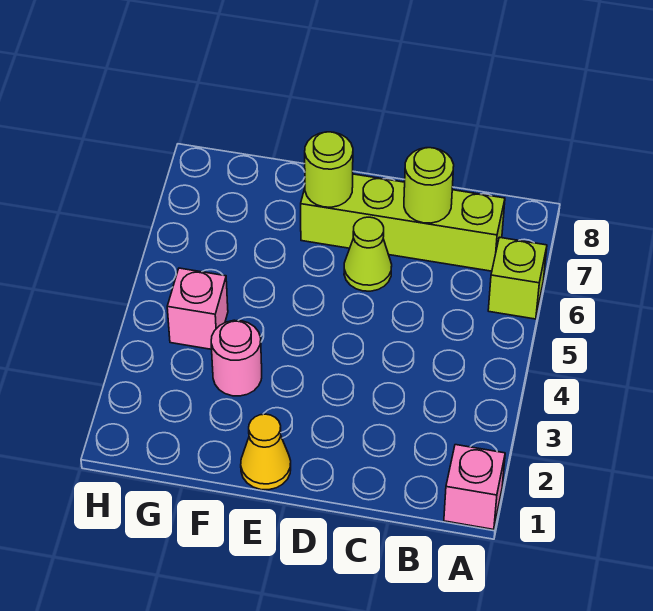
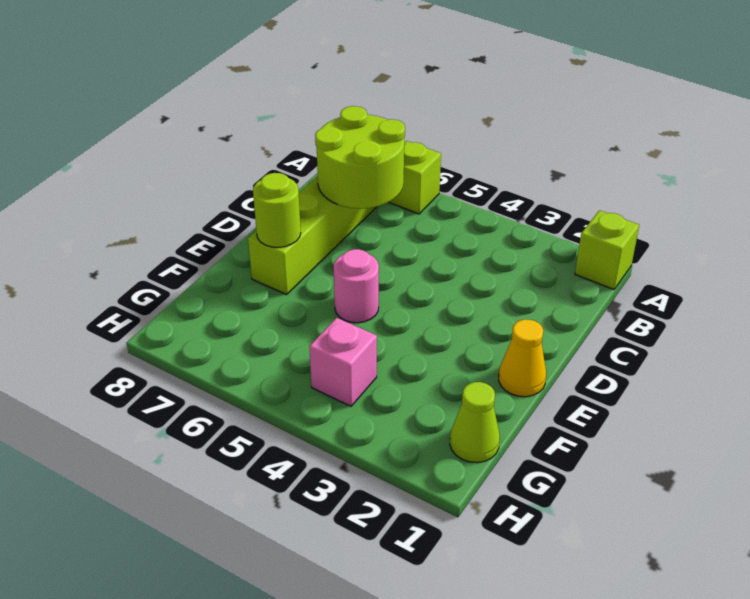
pink 1x1 brick [444,445,505,530] -> lime 1x1 brick [575,210,639,289]
lime 1x1 round brick [404,148,454,223] -> lime 2x2 round brick [315,106,405,209]
lime 1x1 cone [344,217,392,291] -> lime 1x1 cone moved to [450,382,500,463]
pink 1x1 round brick [211,320,262,396] -> pink 1x1 round brick moved to [334,249,379,323]

